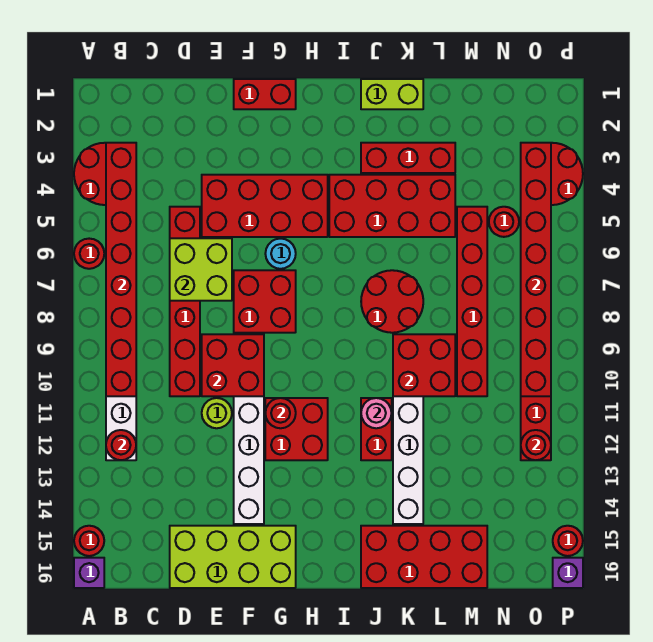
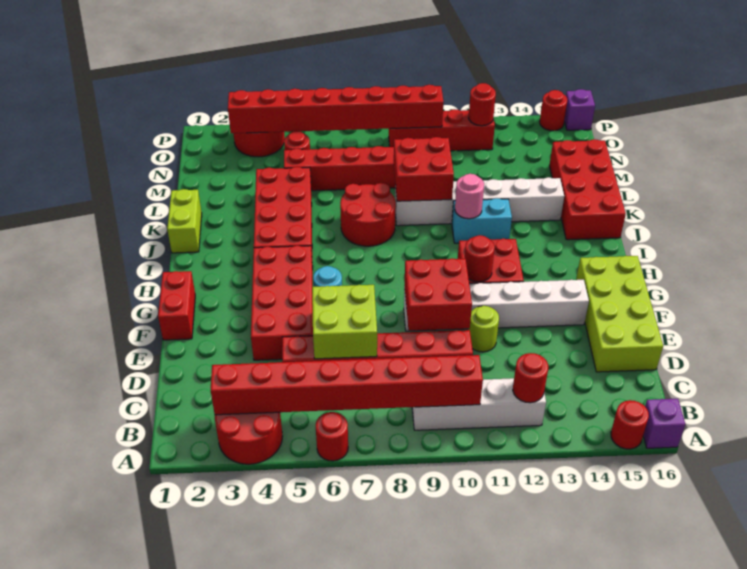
red 2x2 brick [234,270,296,333] -> none
red 1x3 brick [361,143,455,173] -> none
red 1x2 brick [361,398,392,460] -> cyan 1x2 brick [452,198,512,243]

